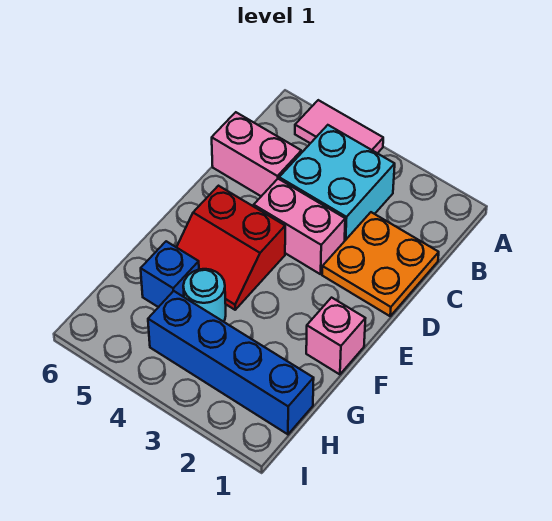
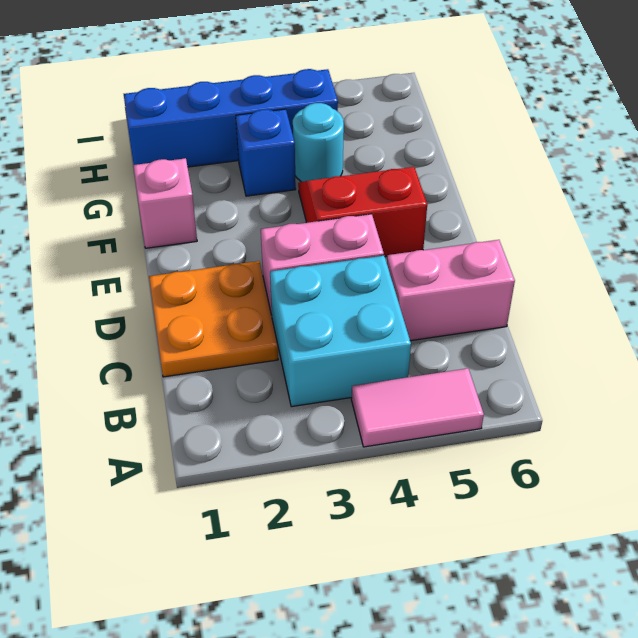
blue 1x1 brick [141,241,199,307] -> blue 1x1 brick moved to [236,109,296,196]

